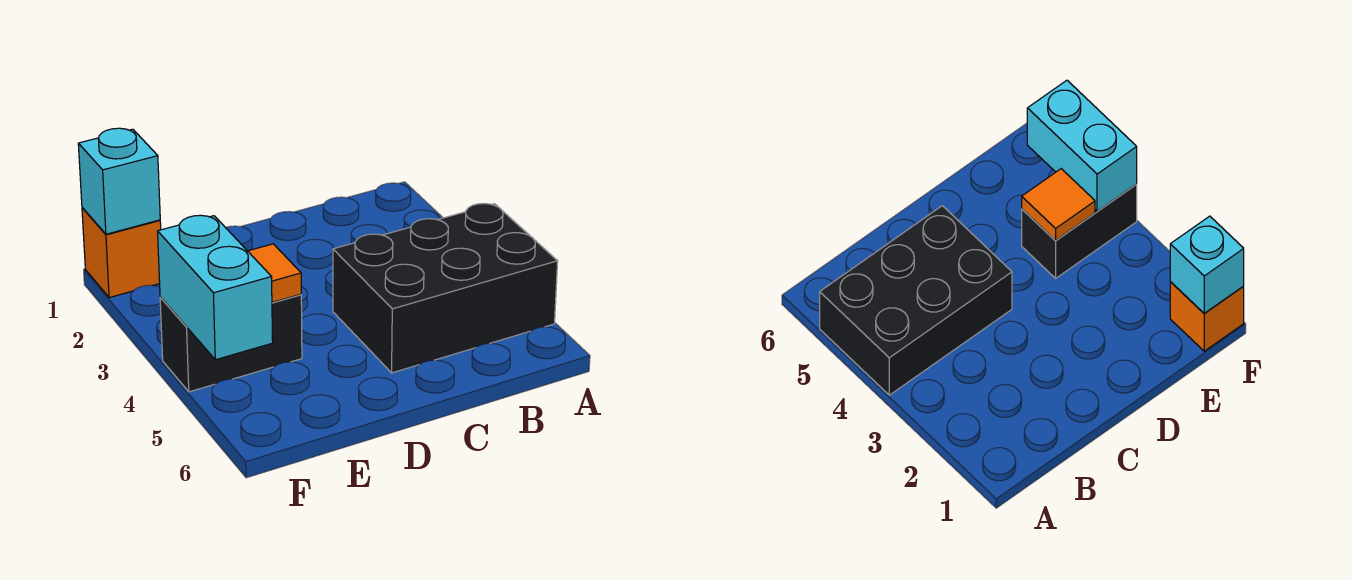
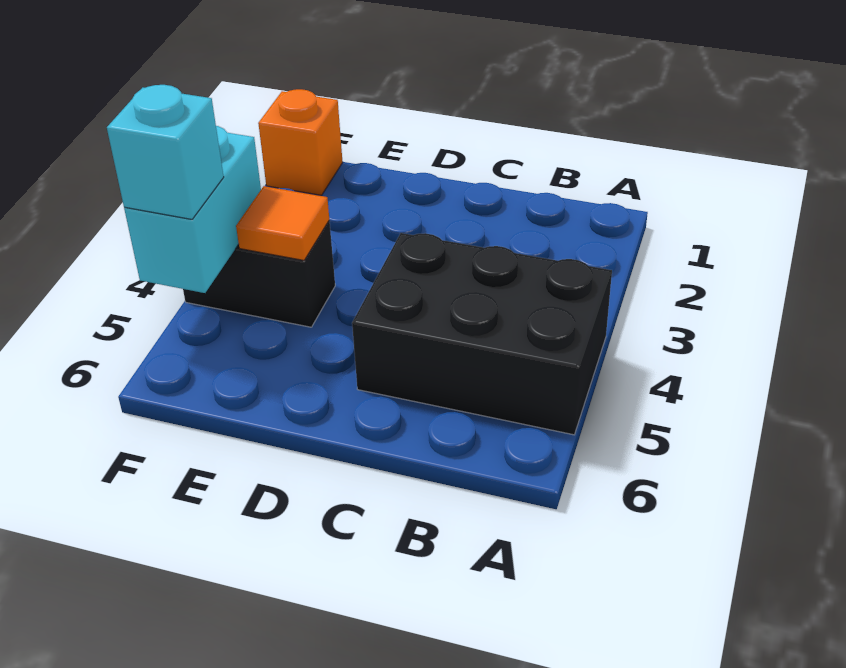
cyan 1x1 brick [78,128,160,234] -> cyan 1x1 brick moved to [107,85,224,219]

